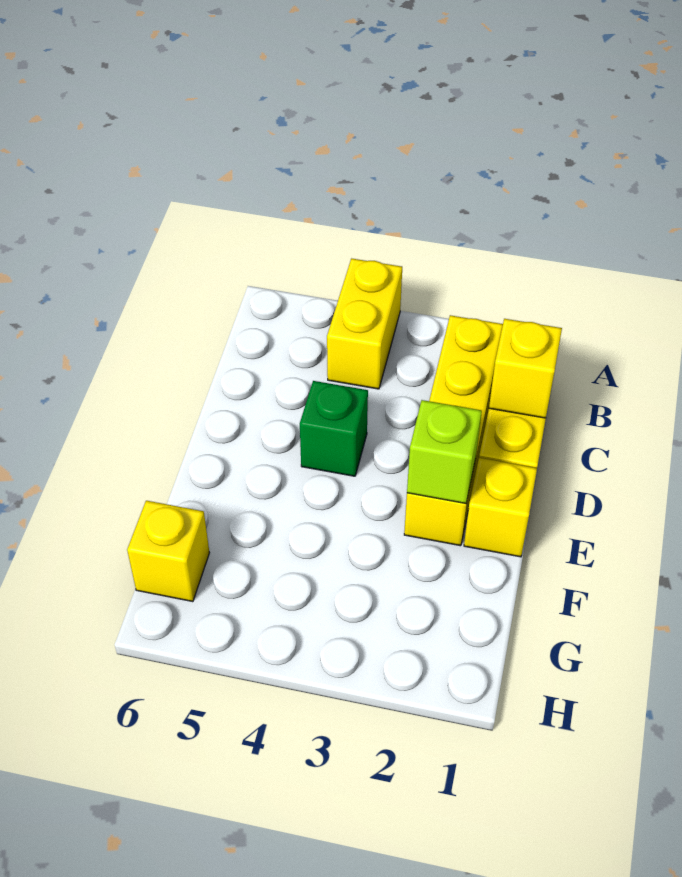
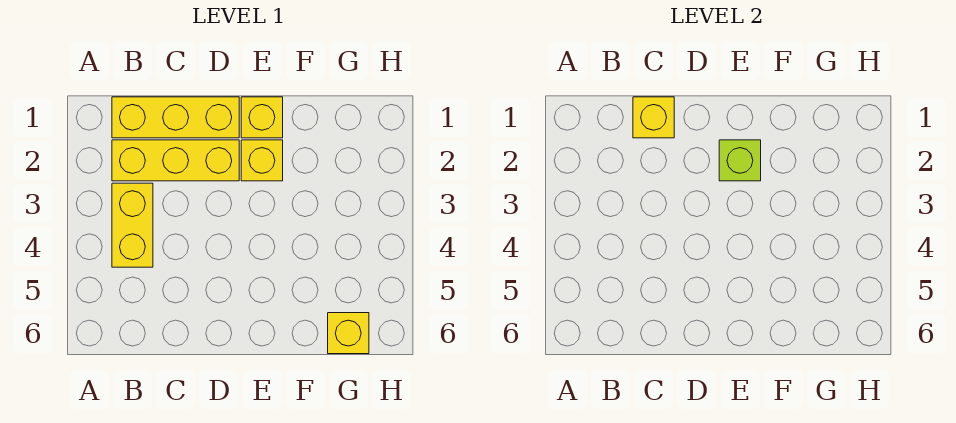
yellow 1x2 brick [327,259,402,389] -> yellow 1x2 brick turned to [112,183,153,267]
green 1x1 brick [300,381,368,476] -> none

